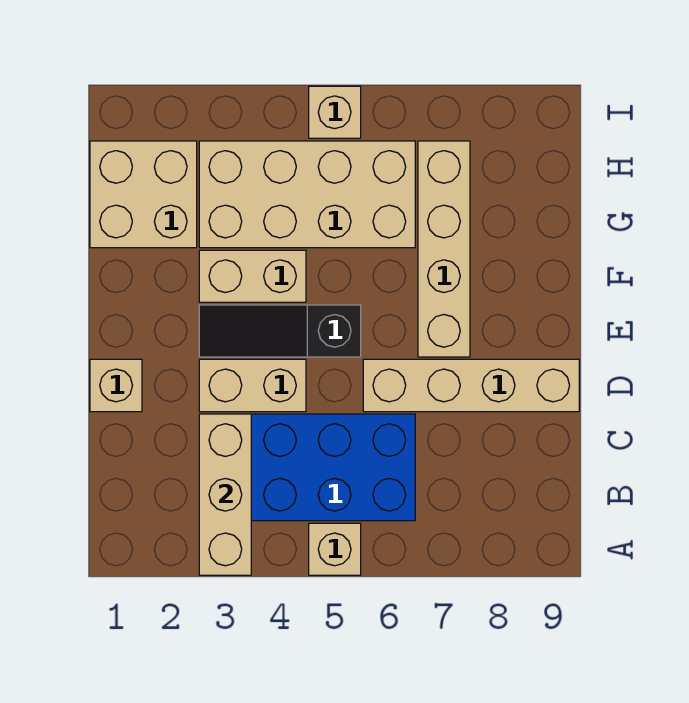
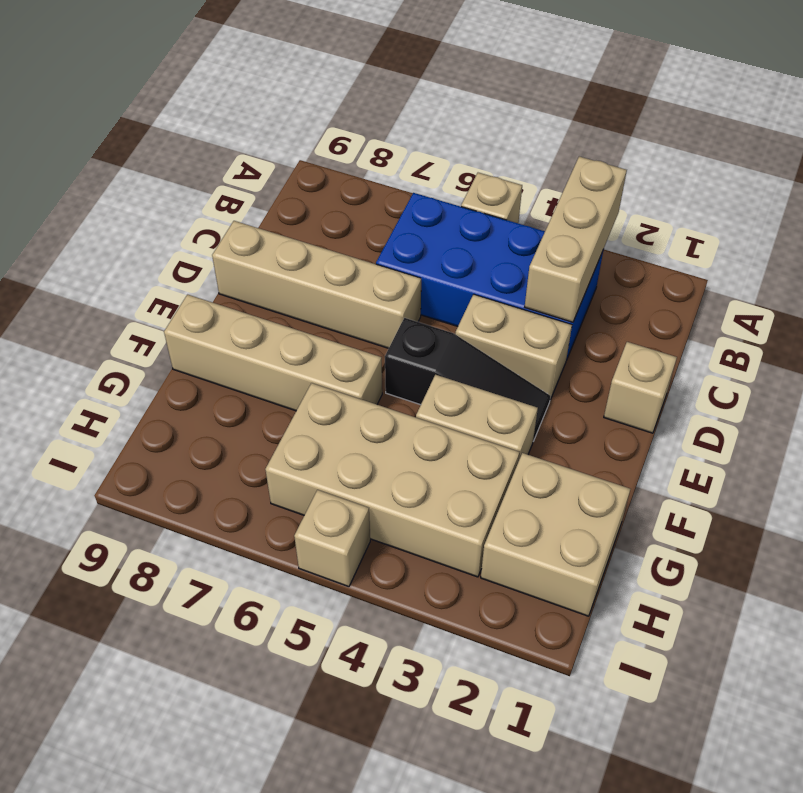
tan 1x4 brick [418,141,470,357] -> tan 1x4 brick turned to [164,295,382,411]

